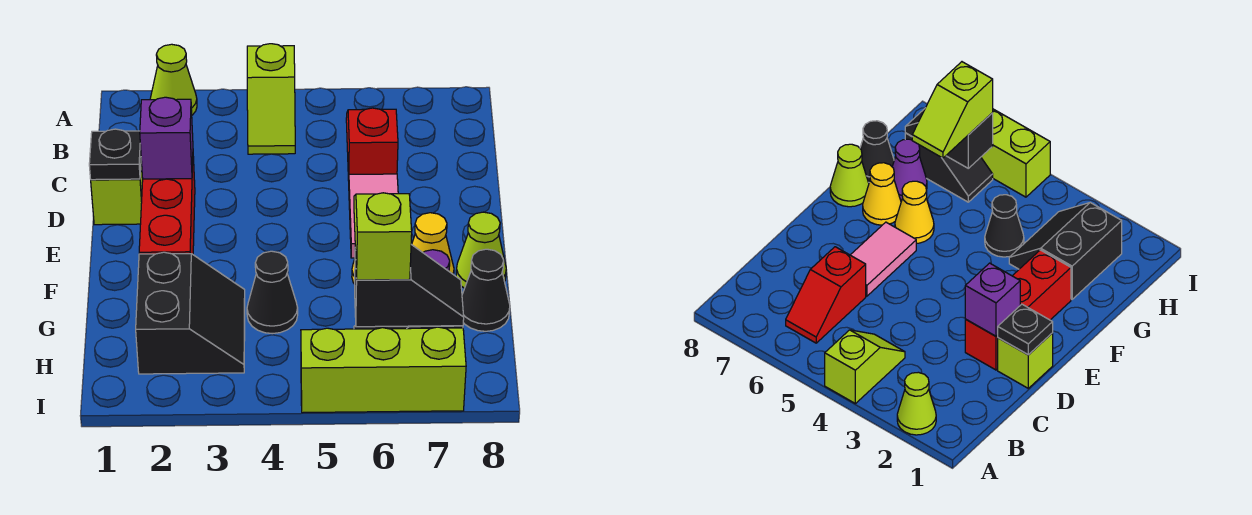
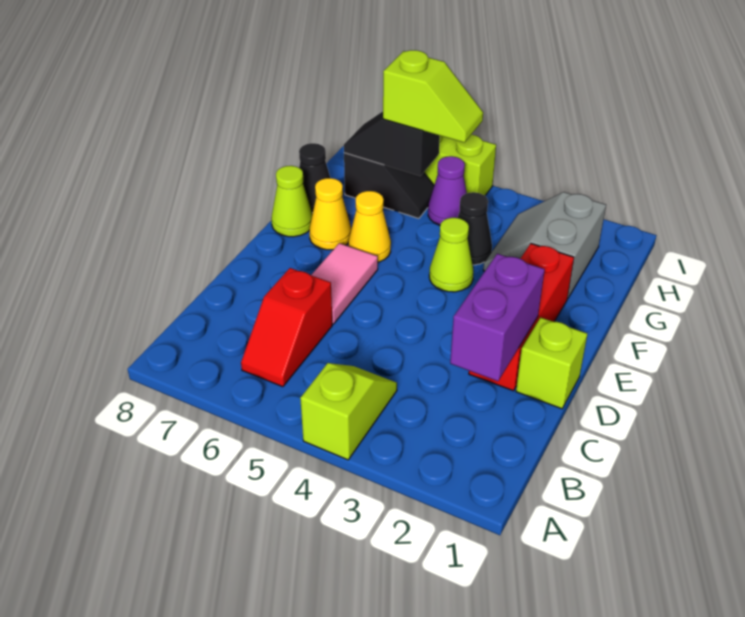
lime 1x1 cone [150,44,197,115] -> lime 1x1 cone moved to [429,218,474,292]
black 1x1 plate [89,129,141,180] -> none
purple 1x1 brick [140,97,193,179] -> purple 1x2 brick [450,254,545,381]
black 2x2 slope [136,252,245,374] -> grey 2x2 slope [483,192,606,299]
lime 1x2 slope [354,193,412,280] -> lime 1x2 slope turned to [383,50,483,143]
purple 1x1 cone [892,139,927,201] -> purple 1x1 cone moved to [428,156,467,225]

